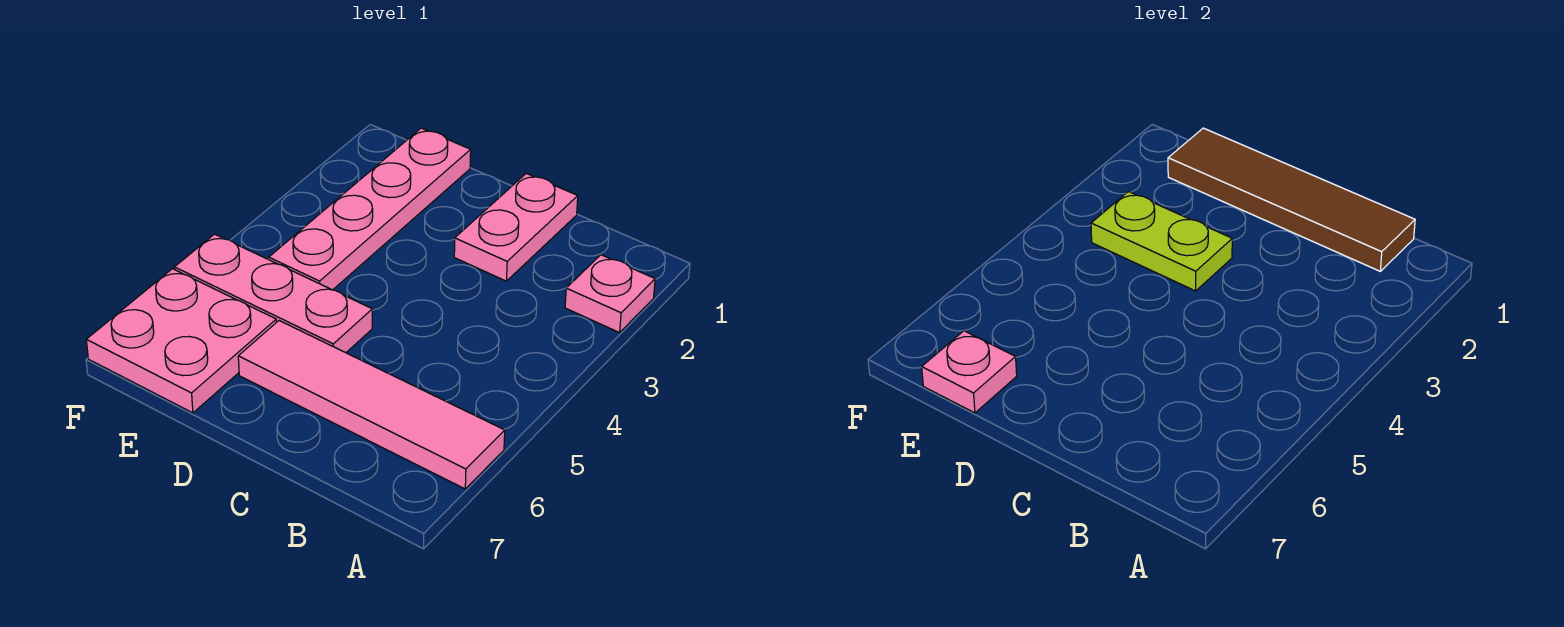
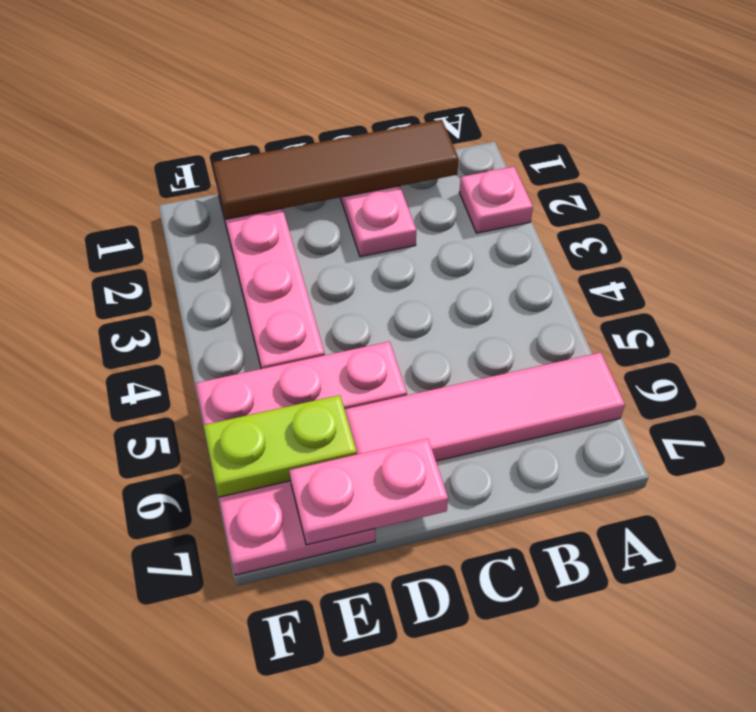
lime 1x2 plate [1091,192,1232,291] -> lime 1x2 plate moved to [204,395,357,497]
pink 1x1 plate [922,331,1017,413] -> pink 1x2 plate [289,438,448,545]

